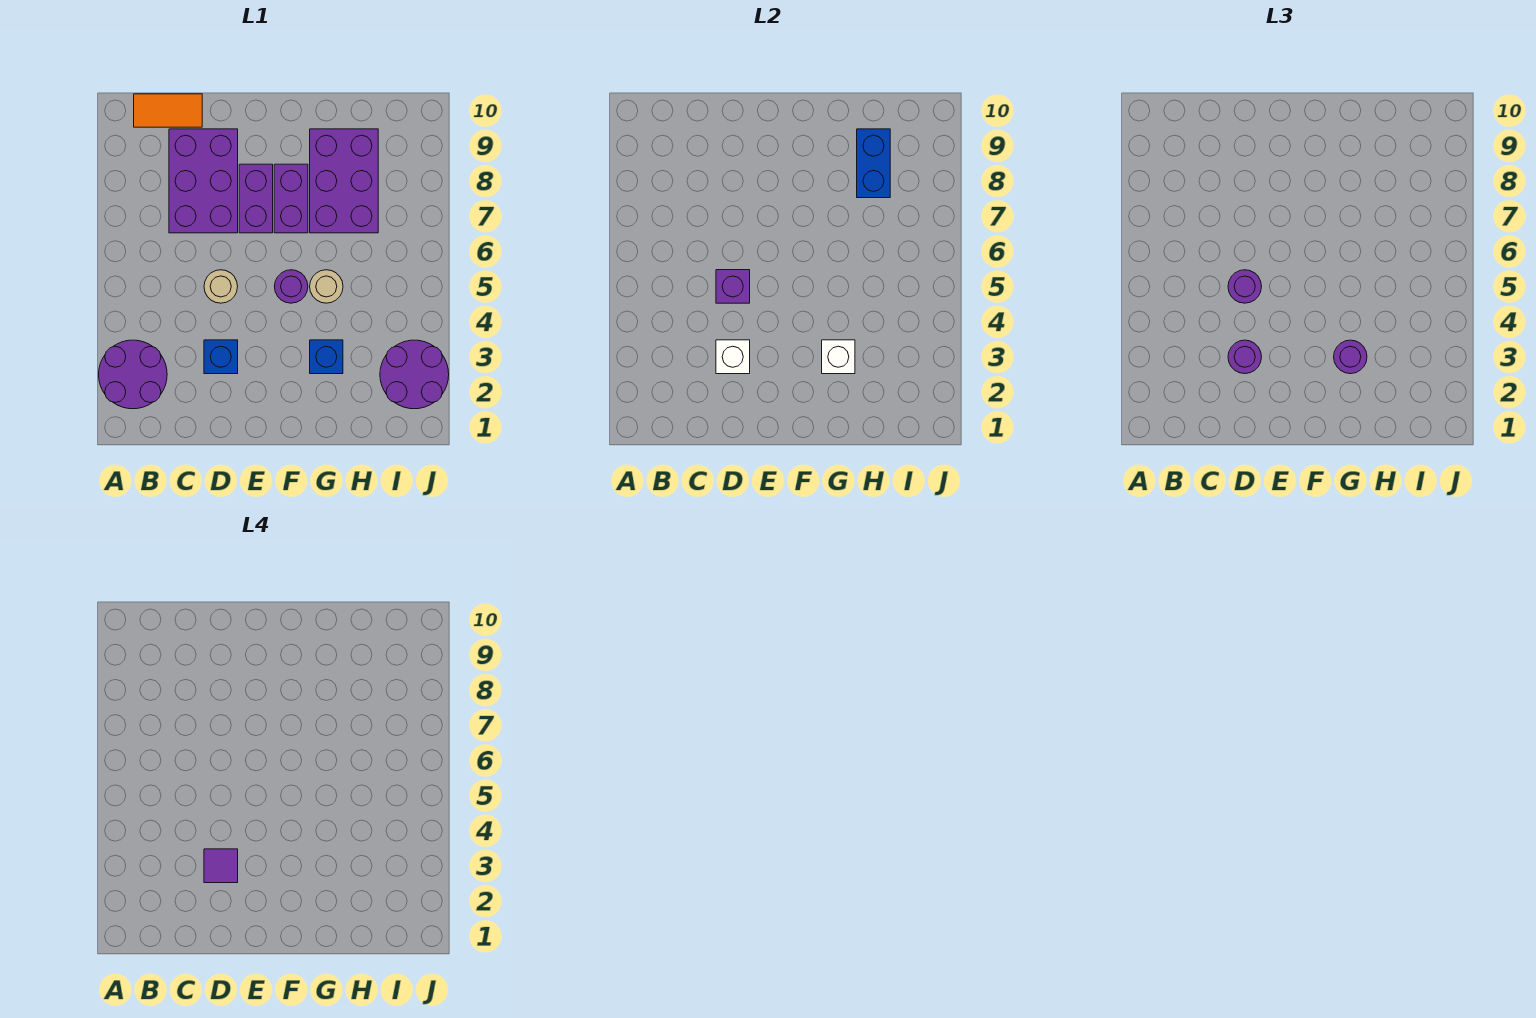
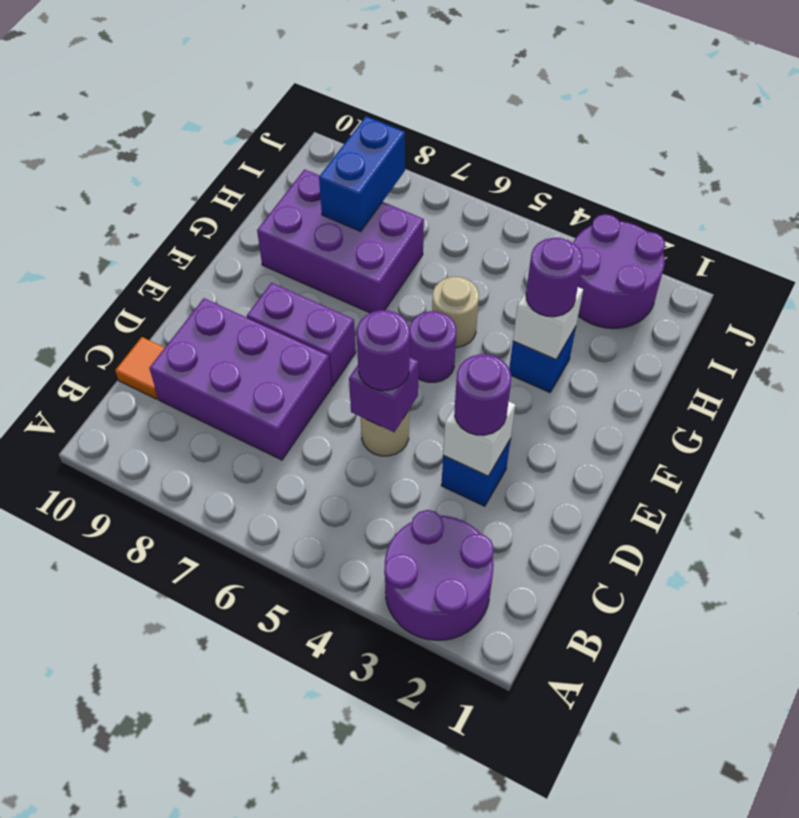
orange 1x2 tile [134,94,202,127] -> orange 1x1 tile [115,337,164,399]
purple 1x1 tile [204,849,238,883] -> none
purple 1x2 brick [274,164,308,233] -> none
blue 1x2 brick [857,129,890,198] -> blue 1x2 brick turned to [319,116,405,231]

